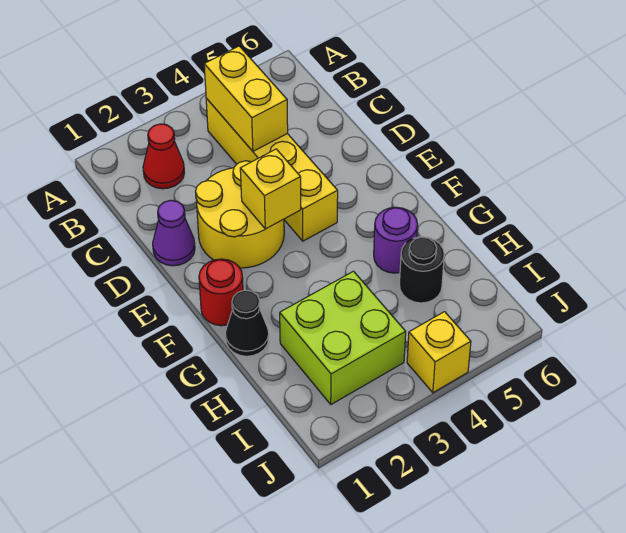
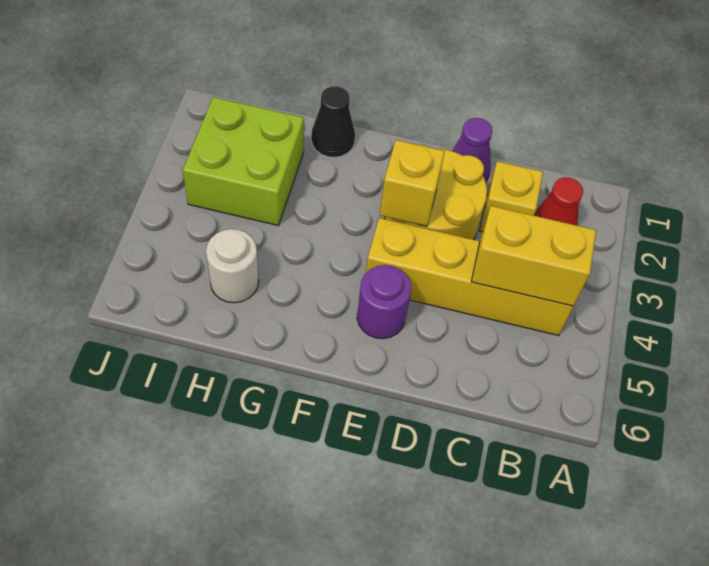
red 1x1 round brick [199,259,243,326] -> none
purple 1x1 round brick [374,207,418,273] -> purple 1x1 round brick moved to [357,265,411,339]
black 1x1 round brick [400,237,444,303] -> white 1x1 round brick [206,229,259,303]
yellow 1x1 brick [407,312,471,393] -> yellow 1x1 brick moved to [480,161,543,232]

